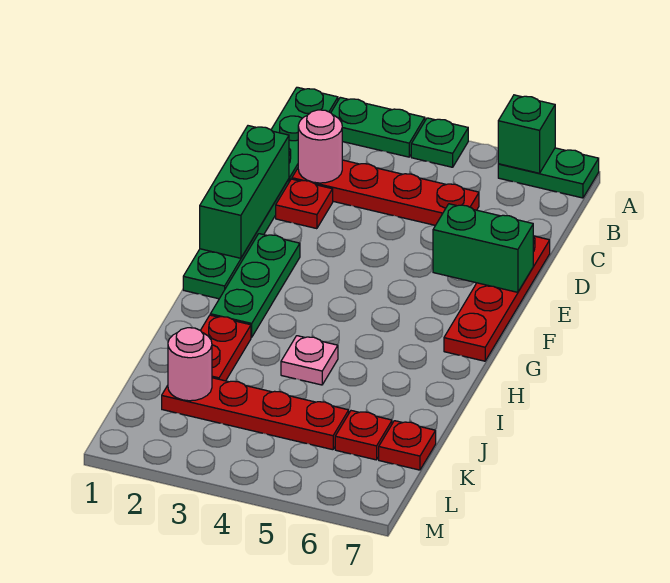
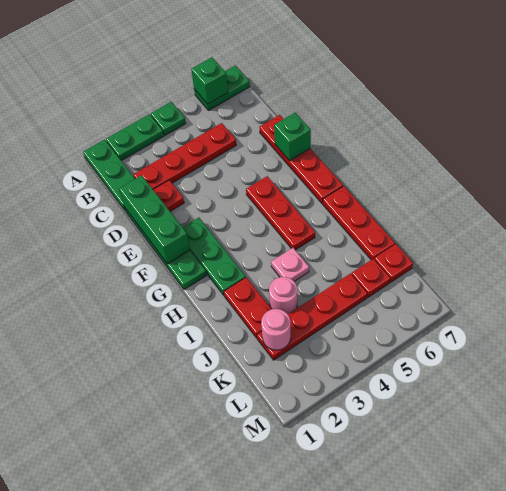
pink 1x1 round brick [298,110,342,183] -> pink 1x1 round brick moved to [269,277,297,314]
green 1x2 brick [433,204,533,292] -> green 1x1 brick [274,113,311,161]
none -> red 1x3 plate [246,176,315,250]
none -> red 1x3 plate [323,186,395,260]

